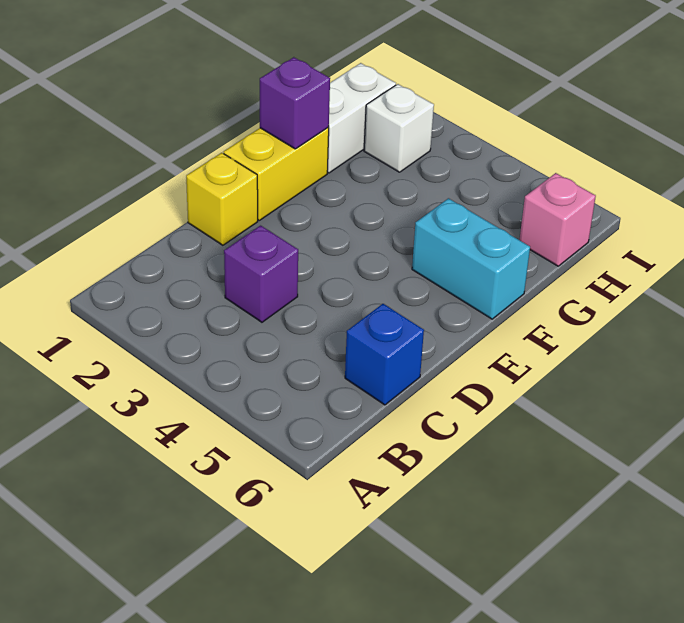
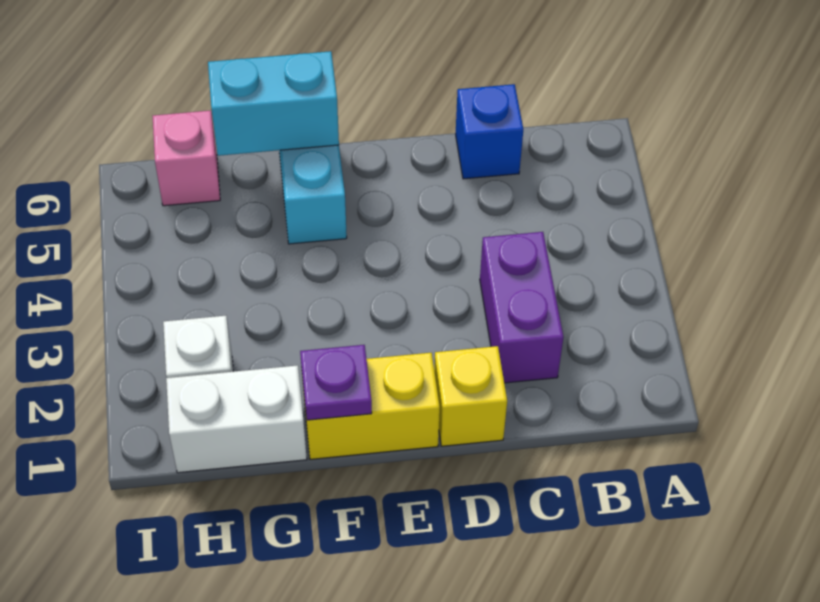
purple 1x1 brick [224,226,298,322] -> purple 1x2 brick [480,232,564,383]
purple 1x1 brick [260,57,330,149] -> purple 1x1 plate [300,345,372,420]
none -> cyan 1x2 brick [208,51,339,156]

